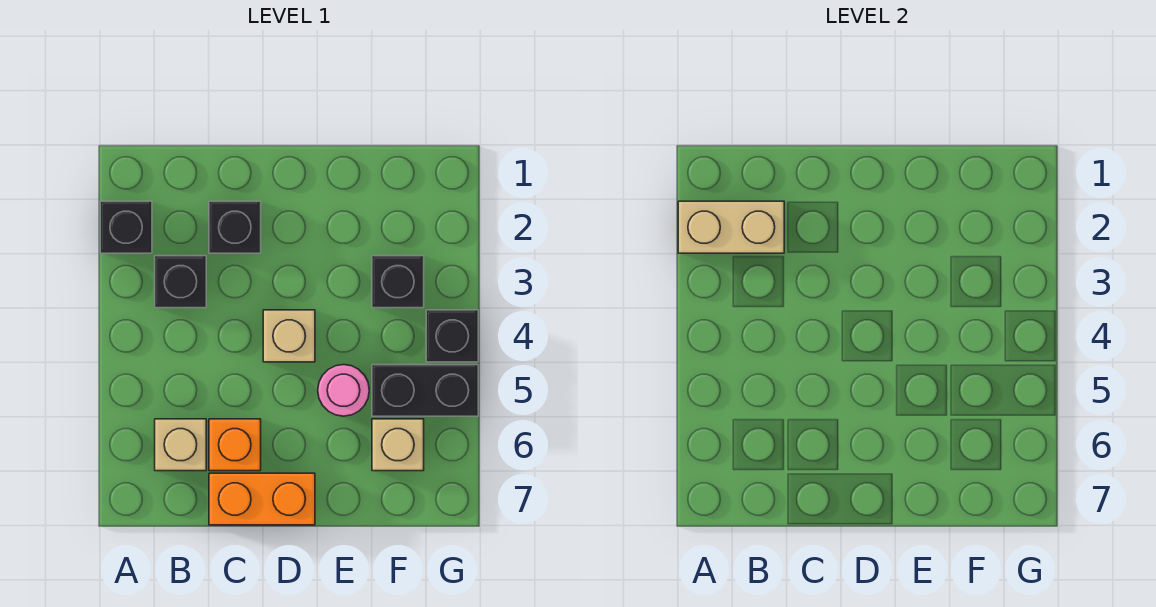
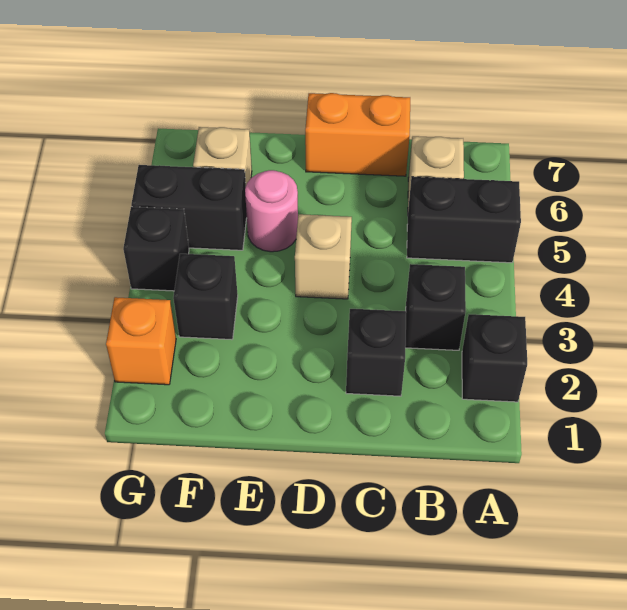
tan 1x2 brick [678,201,784,253] -> none
none -> black 1x2 brick [407,177,521,263]
orange 1x1 brick [209,419,261,471] -> orange 1x1 brick moved to [106,297,176,385]

